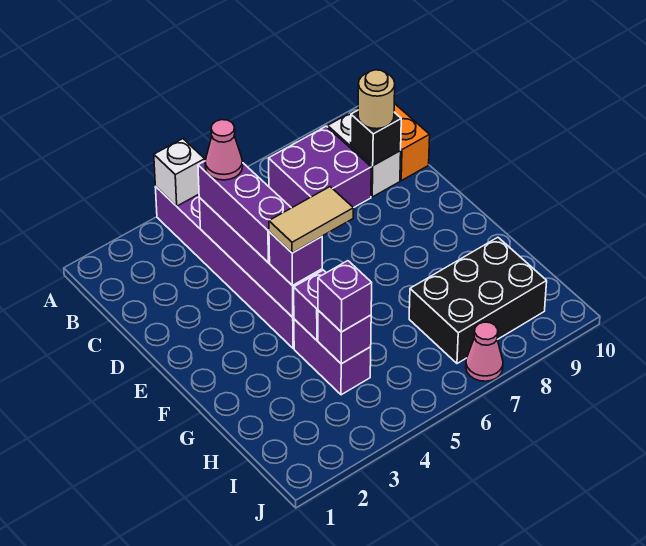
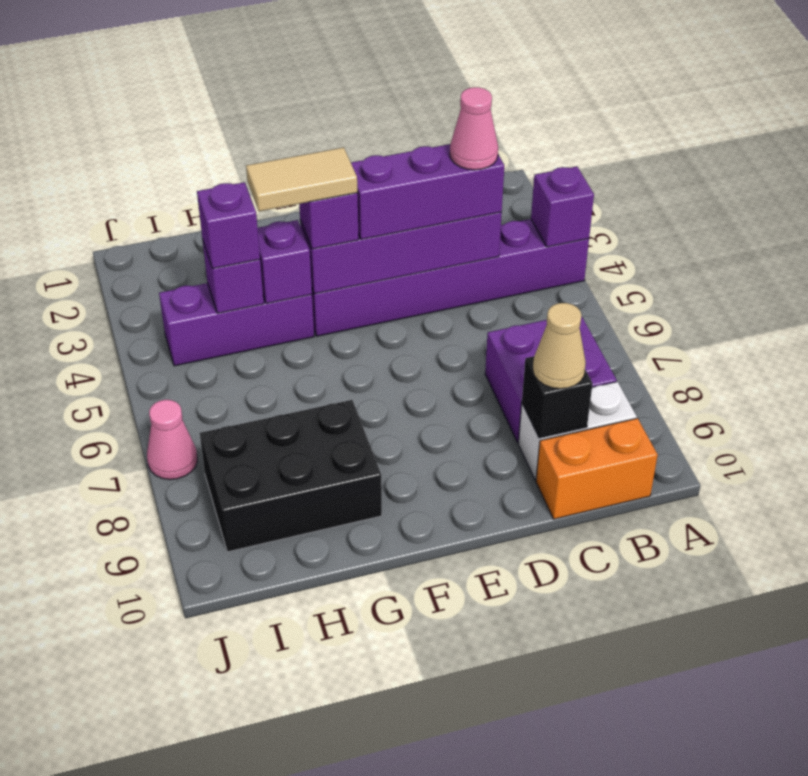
white 1x1 brick [154,139,205,206] -> purple 1x1 brick [531,166,594,247]
tan 1x1 round brick [358,70,395,129] -> tan 1x1 cone [533,303,586,389]
tan 1x2 tile [269,187,354,253] -> tan 1x2 tile turned to [246,147,357,211]
purple 1x2 brick [294,319,371,395] -> purple 1x3 brick [159,283,314,366]
black 2x3 brick [409,237,547,364] -> black 2x3 brick turned to [200,400,382,552]

